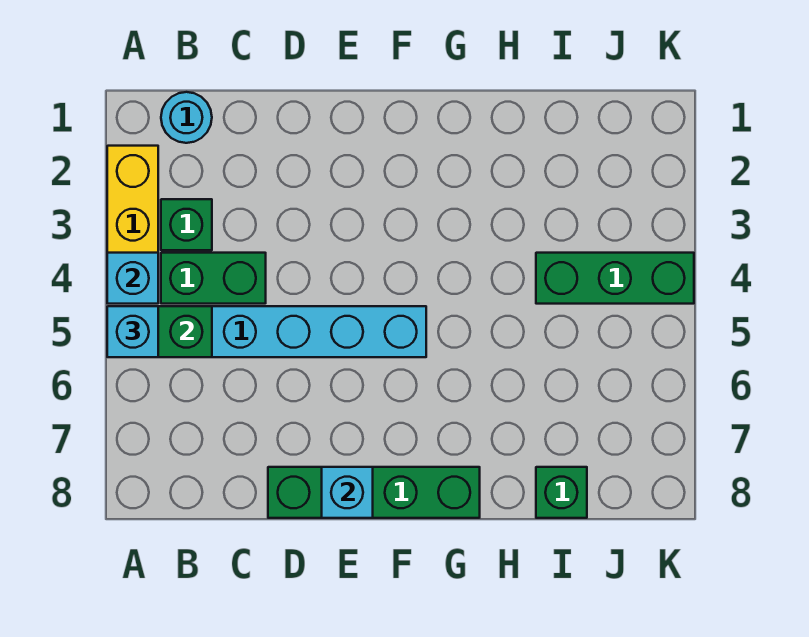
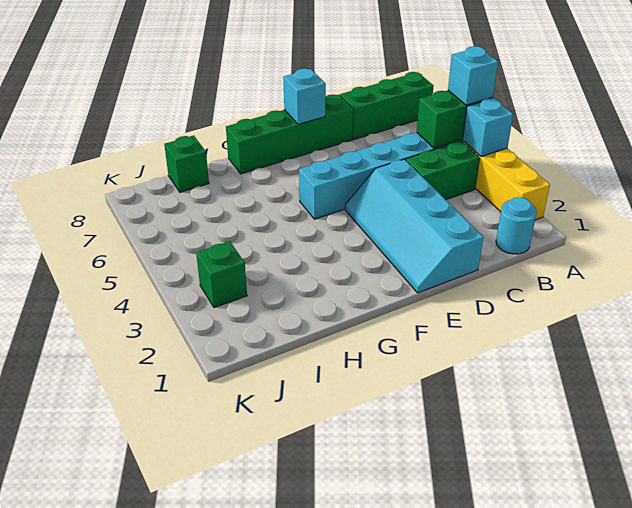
green 1x1 brick [161,199,212,250] -> green 1x1 brick moved to [196,241,247,308]
none -> cyan 2x4 slope [345,159,483,293]
green 1x3 brick [536,253,694,304] -> green 1x3 brick moved to [340,72,434,139]

